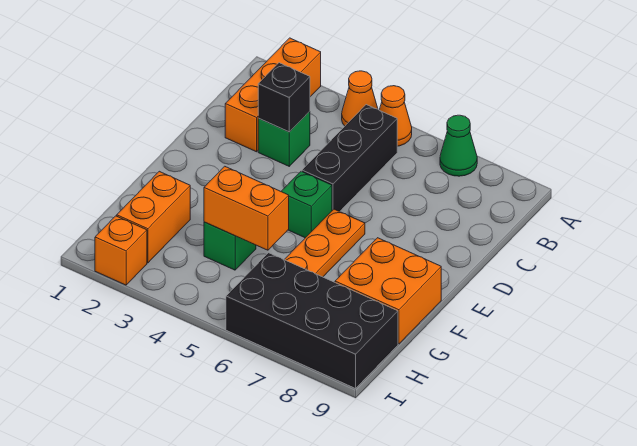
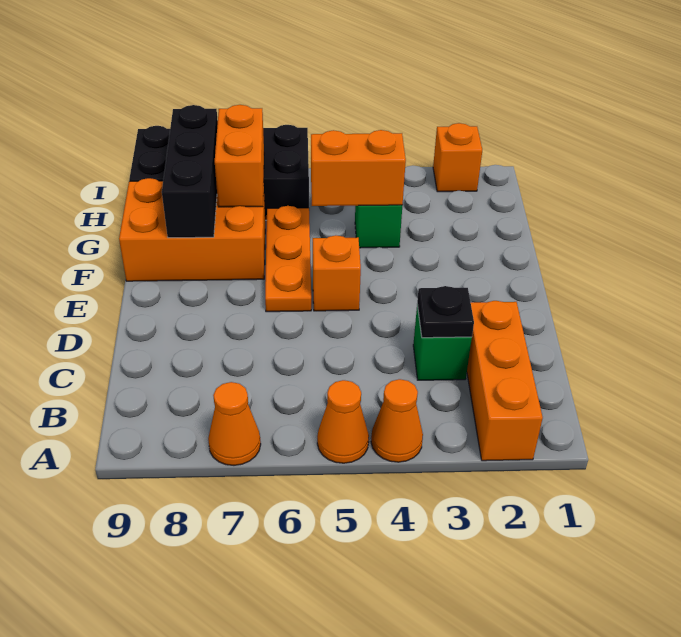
green 1x1 cone [440,115,477,176] -> orange 1x1 cone [208,382,261,465]
black 1x3 brick [302,105,397,212] -> black 1x3 brick moved to [162,105,218,238]
black 1x1 brick [258,63,310,132] -> black 1x1 plate [417,286,474,338]
green 1x1 brick [281,171,332,238] -> orange 1x1 brick [313,235,361,311]
orange 2x2 brick [335,238,441,344] -> orange 2x3 brick [119,178,265,281]
orange 1x2 brick [117,171,190,263] -> orange 1x2 brick moved to [215,105,264,207]

